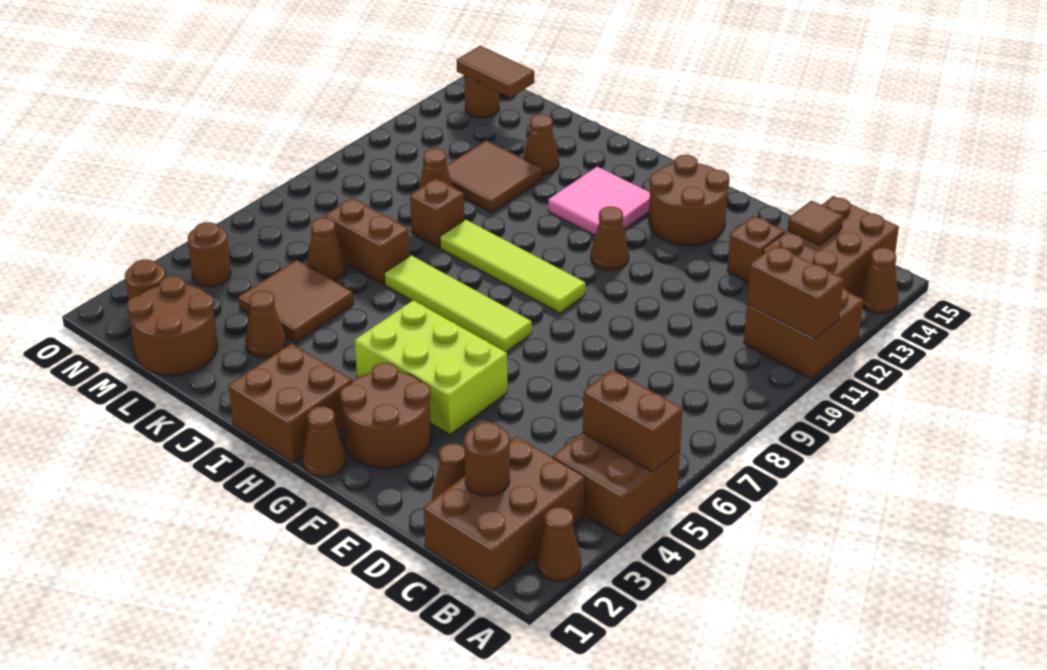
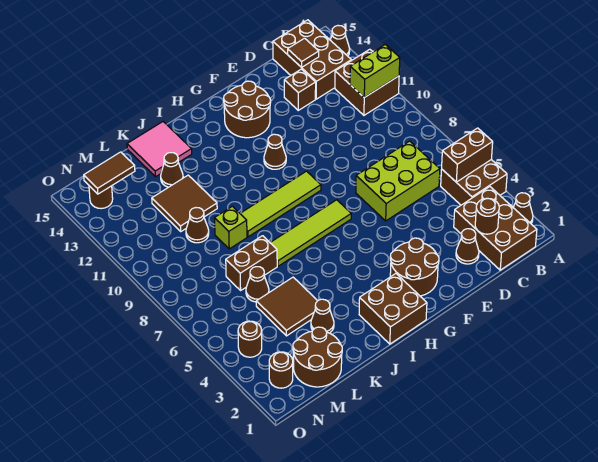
brown 1x2 brick [747,245,844,338] -> lime 1x2 brick [350,45,400,97]
lime 2x3 brick [355,301,507,435] -> lime 2x3 brick moved to [356,141,440,221]
brown 1x1 cone [303,406,346,477] -> none
pink 2x2 tile [548,167,650,235] -> pink 2x2 tile moved to [127,122,192,177]
brown 1x1 brick [410,179,464,248] -> lime 1x1 brick [215,206,247,249]

